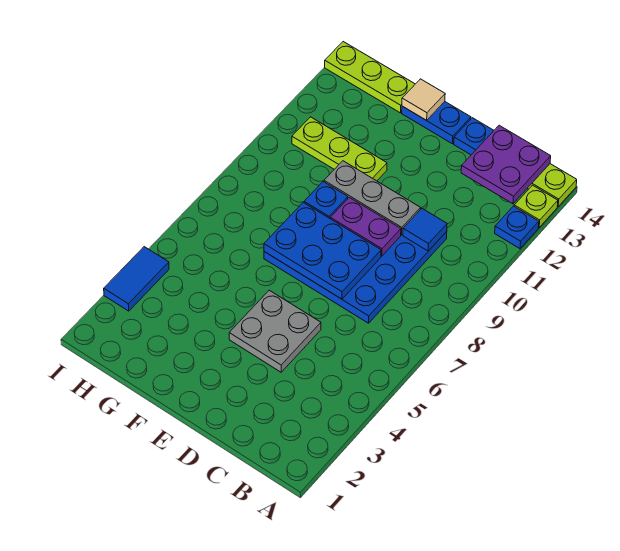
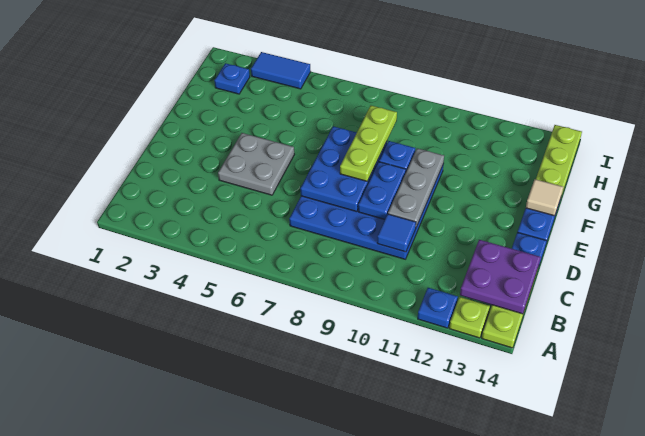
purple 1x2 plate [330,197,401,256] -> blue 1x2 plate [358,162,406,219]
lime 1x3 plate [292,117,387,181] -> lime 1x3 plate moved to [340,106,397,181]
none -> blue 1x1 plate [214,63,250,94]

